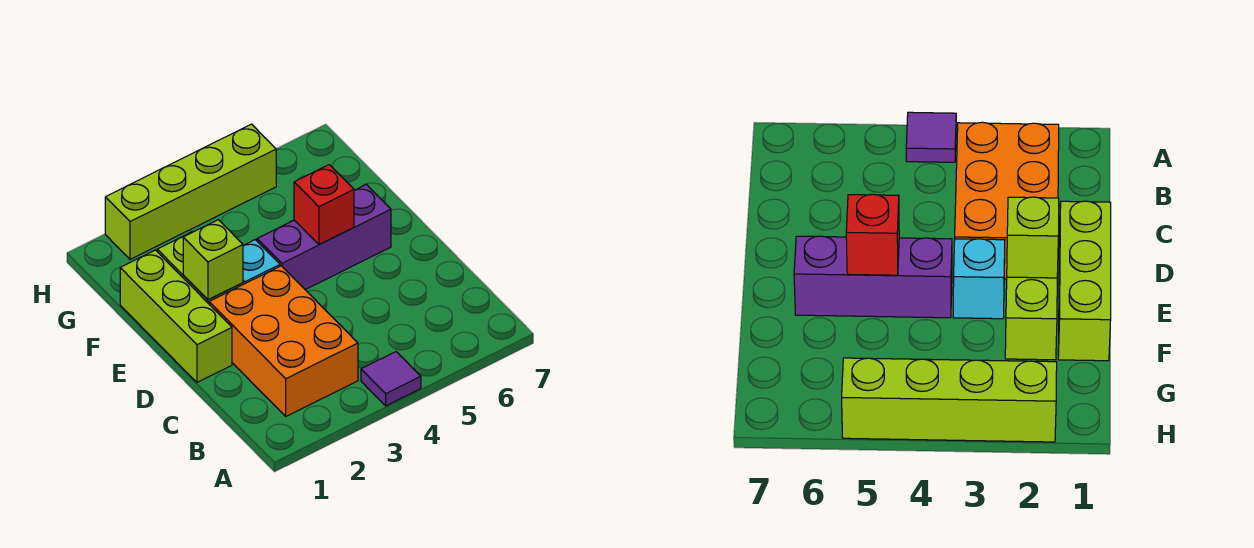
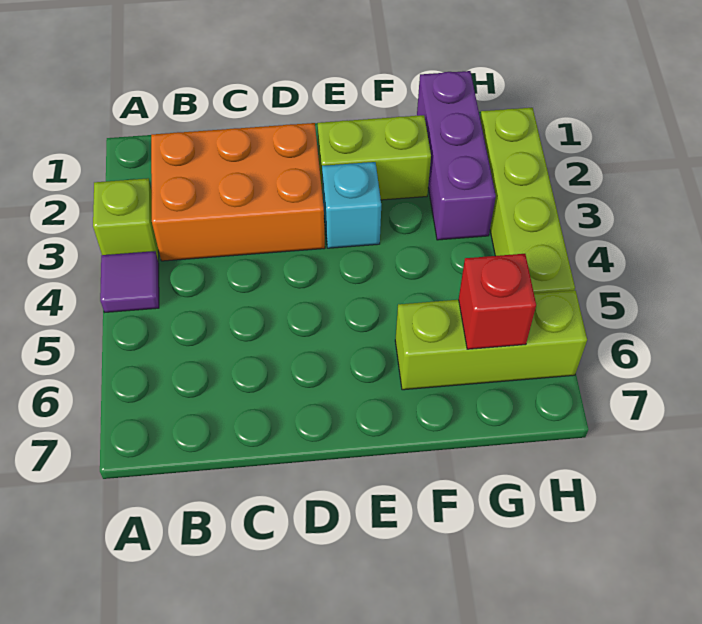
lime 1x3 brick [120,250,232,382] -> lime 1x3 brick moved to [395,290,587,390]
lime 1x1 brick [183,220,243,300] -> lime 1x1 brick moved to [93,178,159,261]
purple 1x3 brick [257,184,391,290] -> purple 1x3 brick moved to [417,71,496,240]
red 1x1 brick [294,165,354,245] -> red 1x1 brick moved to [459,254,536,349]

